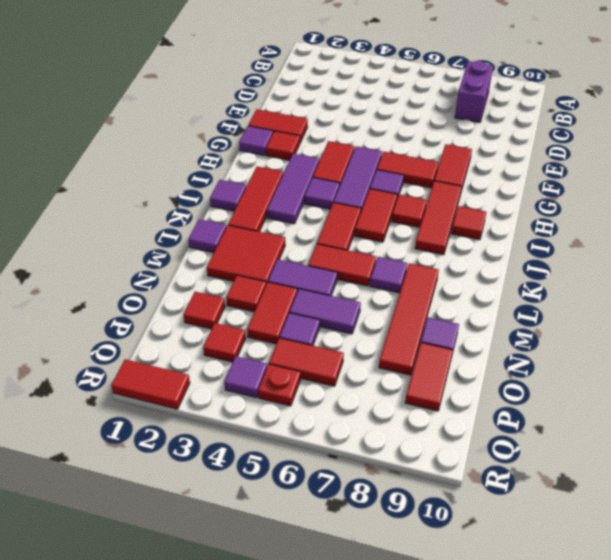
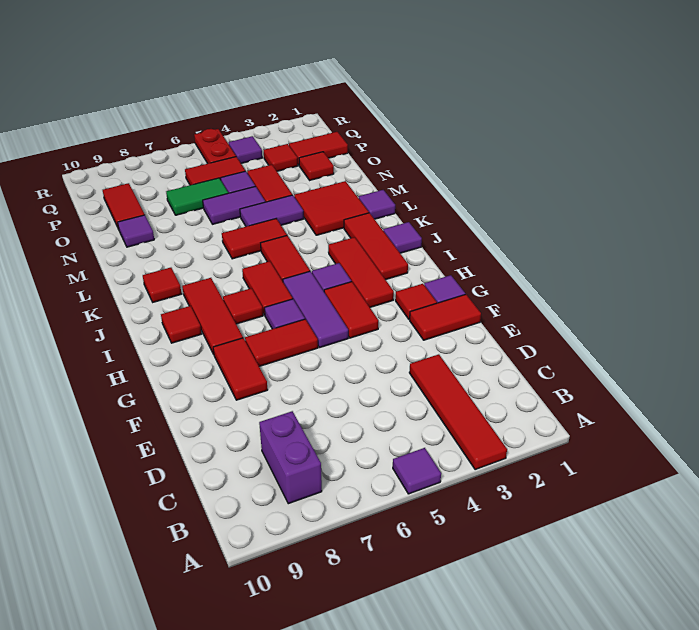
purple 1x3 tile [267,154,319,224] -> red 1x3 tile [328,237,394,307]
purple 1x1 tile [370,257,407,293] -> purple 1x1 tile moved to [393,448,441,494]
red 1x4 tile [379,263,439,375] -> red 1x4 tile moved to [409,354,507,470]
red 1x1 tile [226,275,266,312] -> red 1x1 tile moved to [143,268,181,302]
none -> green 1x2 tile [166,178,228,215]
red 1x1 plate [258,364,301,406] -> red 1x2 plate [194,129,236,164]
red 1x2 tile [111,359,190,409] -> red 1x2 tile moved to [289,132,348,165]

